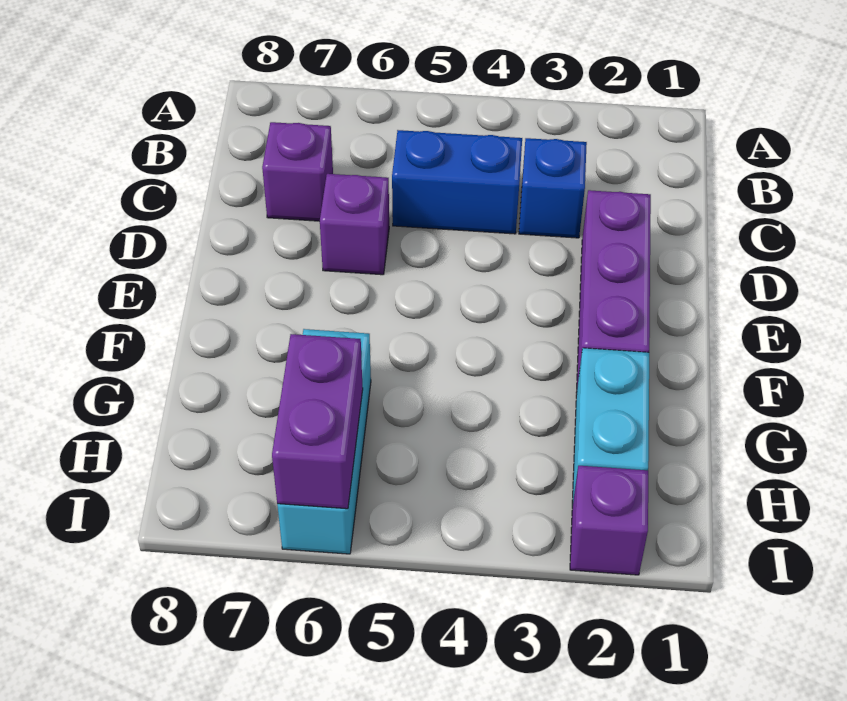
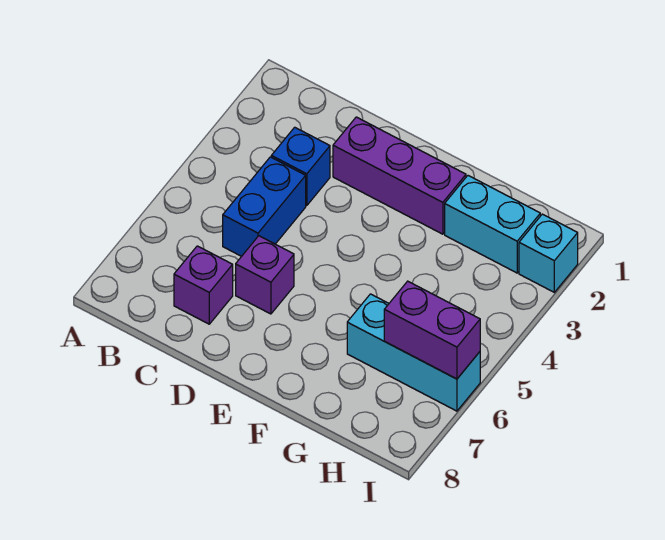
purple 1x1 brick [570,466,648,575] -> cyan 1x1 brick [519,214,578,292]

